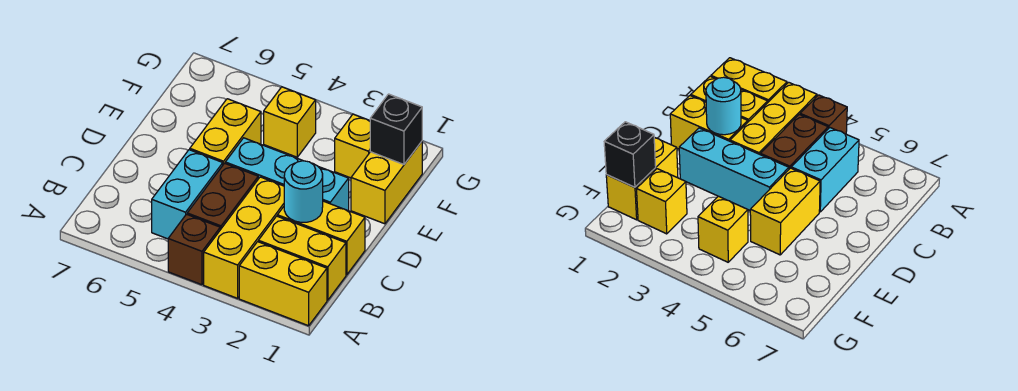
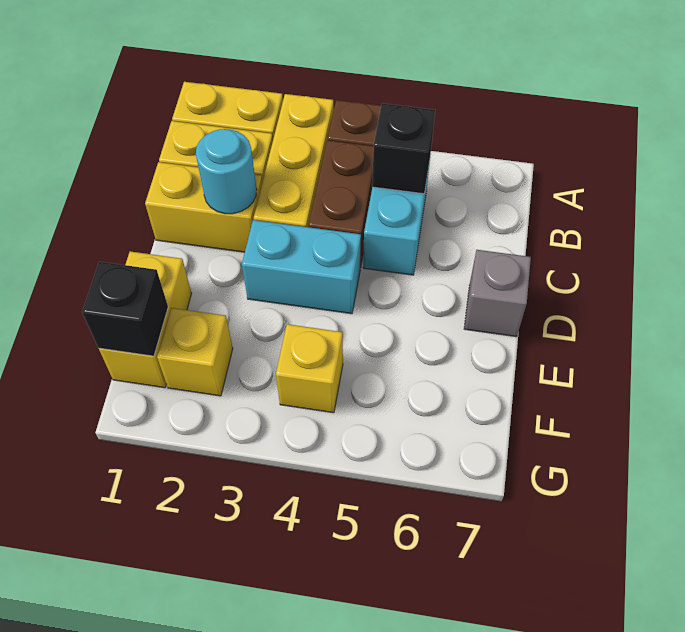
none -> black 1x1 brick [372,103,435,194]
cyan 1x3 brick [225,138,349,211] -> cyan 1x2 brick [242,220,361,314]
yellow 1x2 brick [190,99,261,165] -> none
none -> grey 1x1 brick [464,250,531,337]

